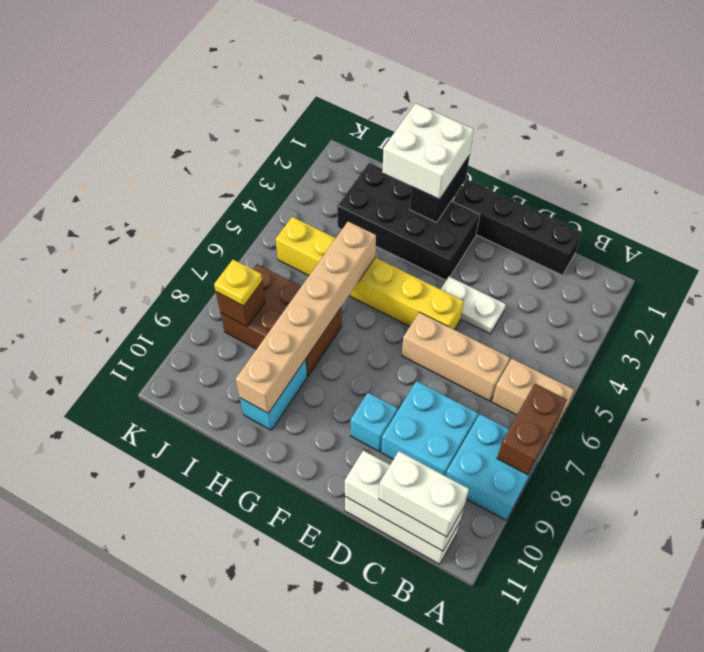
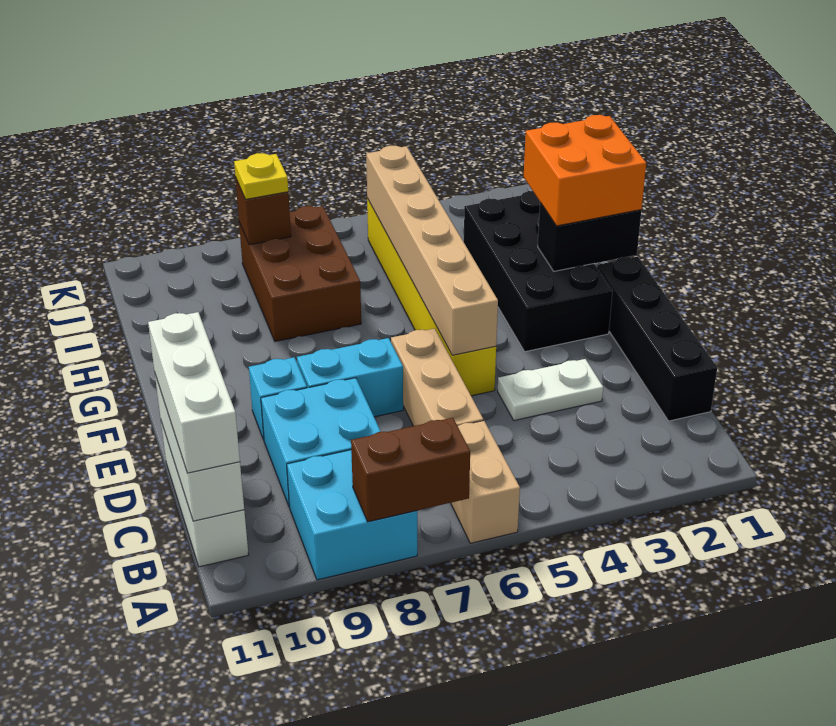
white 1x2 brick [379,451,469,537] -> white 1x3 brick [148,312,240,473]
white 1x2 plate [441,277,506,334] -> white 1x2 plate turned to [498,359,603,420]
white 2x2 brick [382,103,474,199] -> orange 2x2 brick [524,115,646,226]
tan 1x6 brick [236,222,376,413] -> tan 1x6 brick turned to [366,146,498,355]
cyan 1x2 brick [240,360,307,430] -> cyan 1x2 brick moved to [297,338,403,417]

